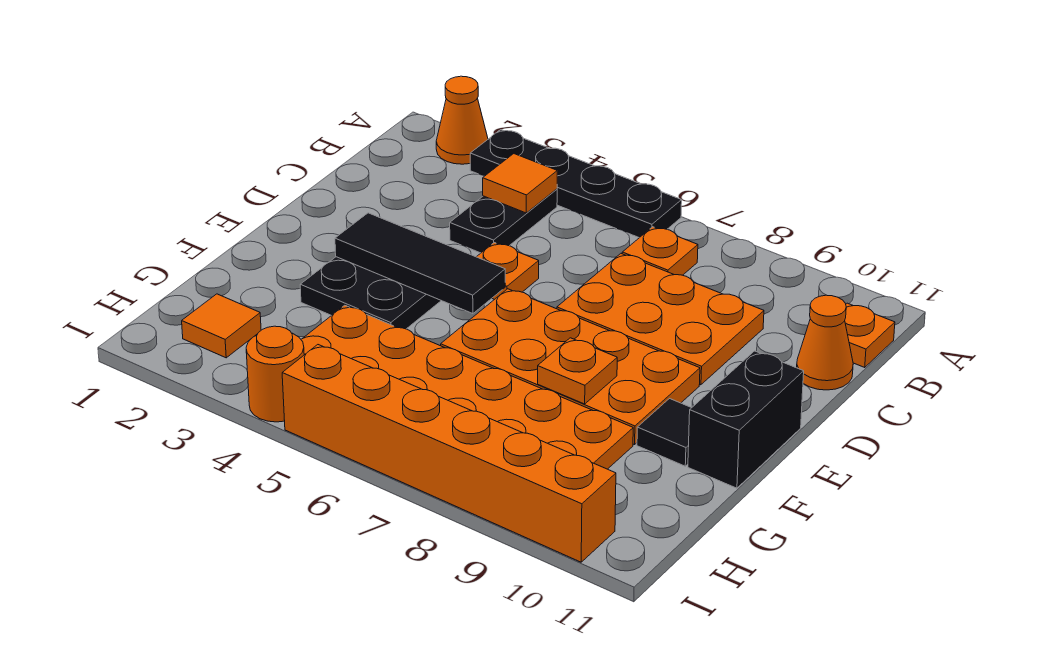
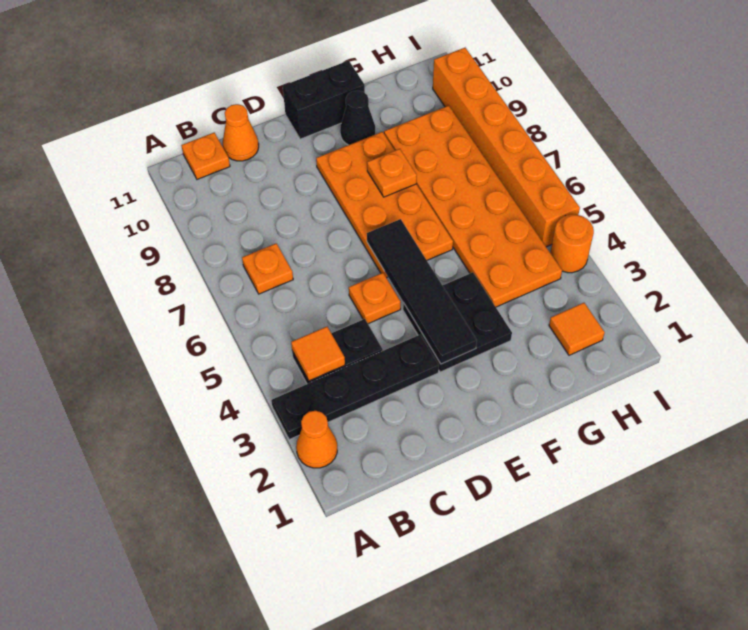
black 1x4 plate [470,130,682,238] -> black 1x4 plate turned to [271,335,439,440]
orange 2x3 plate [557,254,764,385] -> none
black 1x3 tile [335,213,505,314] -> black 1x4 tile [367,219,477,364]
black 1x1 tile [637,399,691,466] -> black 1x1 cone [340,91,375,145]

